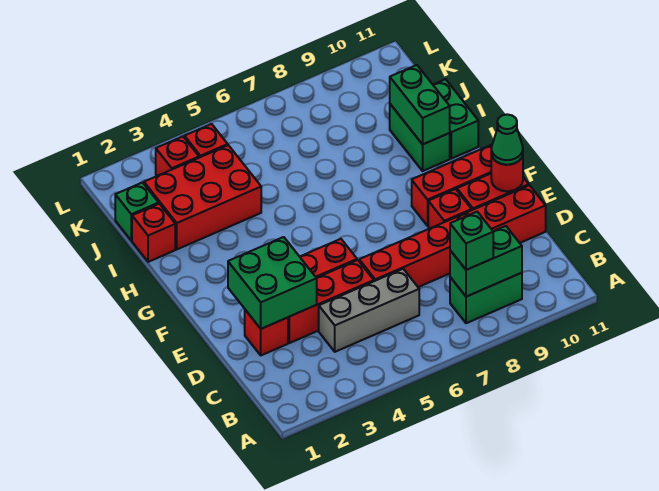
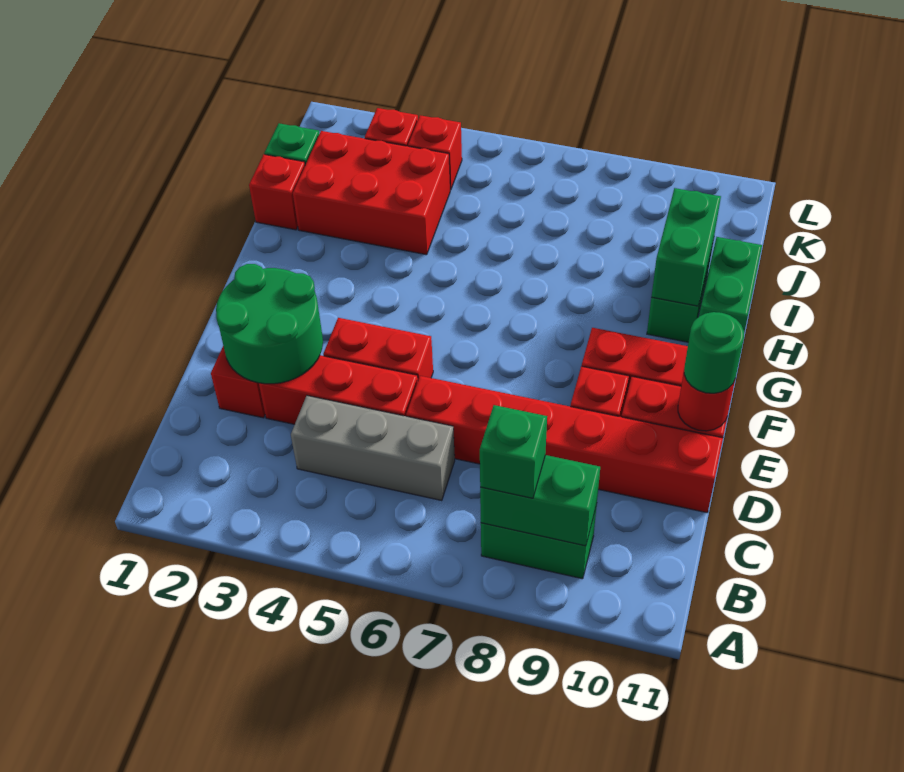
green 2x2 brick [228,237,317,329] -> green 2x2 round brick [216,264,323,384]
green 1x1 cone [491,114,523,165] -> green 1x1 round brick [684,312,744,393]

